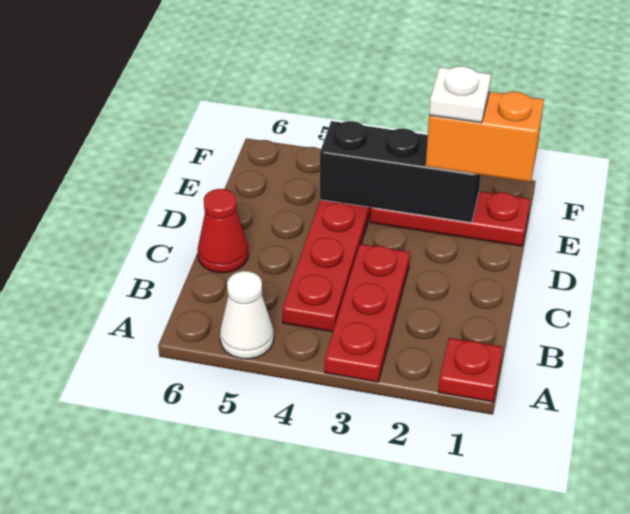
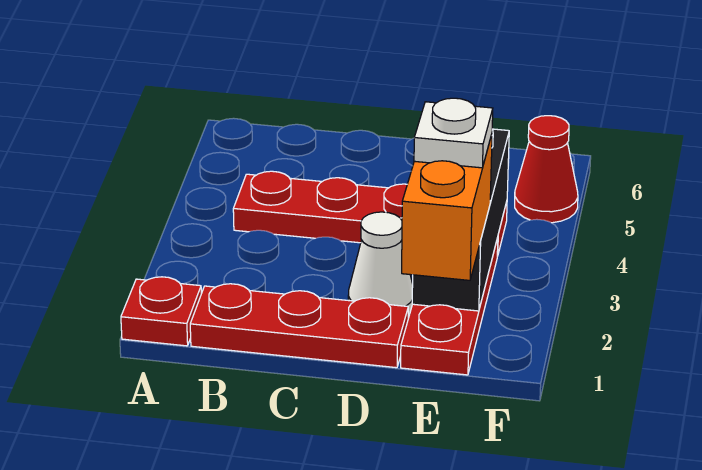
red 1x3 plate [325,244,410,382] -> red 1x3 plate moved to [190,284,408,368]
white 1x1 cone [220,271,274,359] -> white 1x1 cone moved to [348,212,413,316]
red 1x1 cone [198,189,249,273] -> red 1x1 cone moved to [515,116,578,223]

